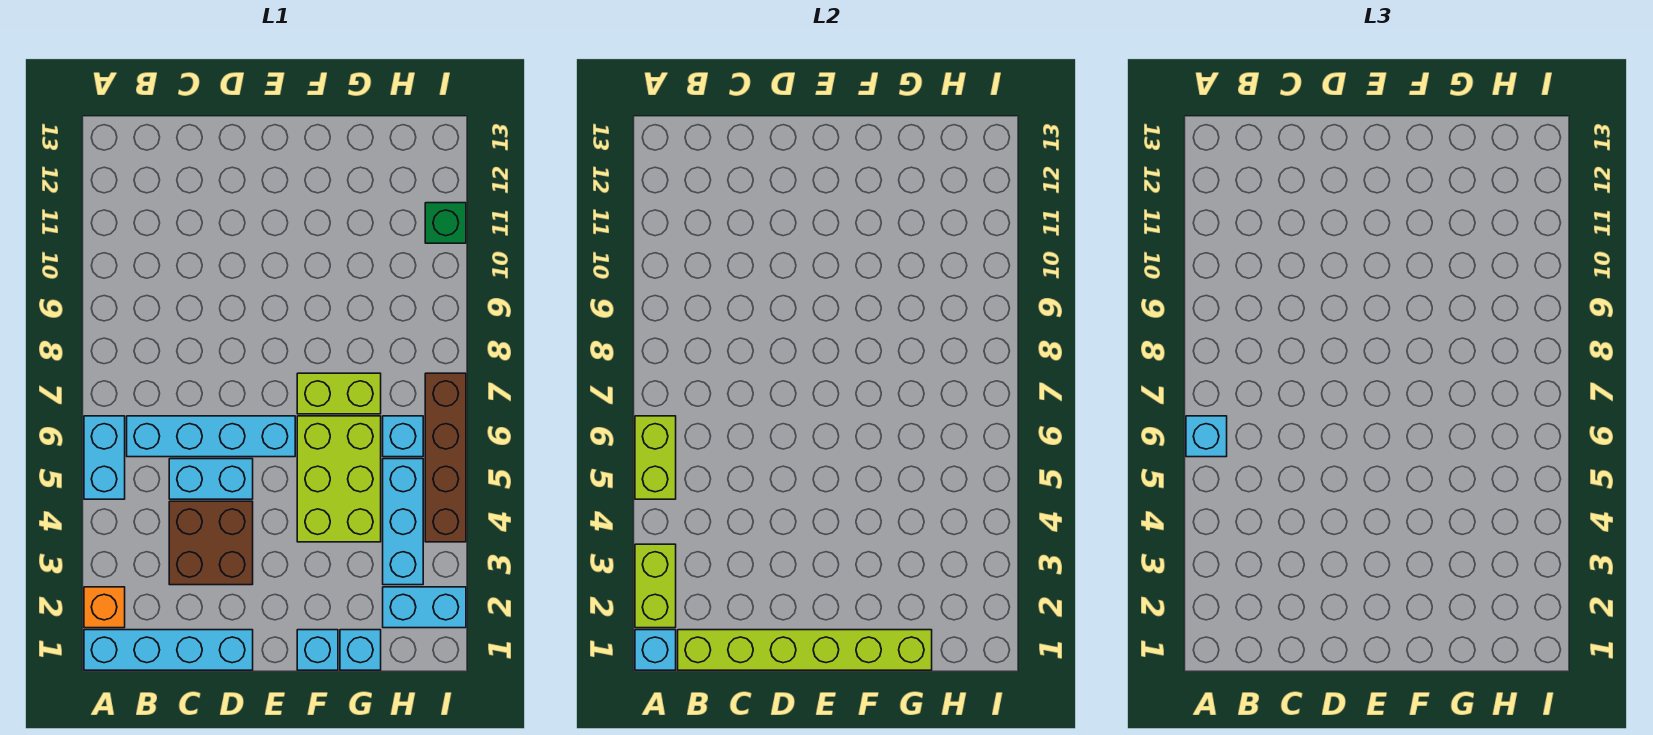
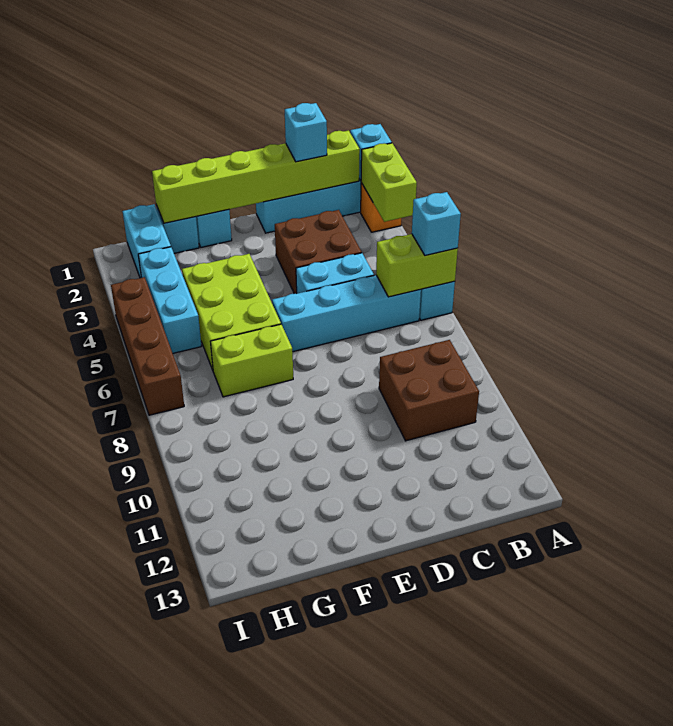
lime 1x2 brick [635,416,676,499] -> lime 1x2 brick turned to [376,234,458,297]
none -> brown 2x2 brick [379,340,479,441]
cyan 1x2 brick [383,587,466,628] -> cyan 1x2 brick turned to [122,204,171,278]
cyan 1x1 brick [383,416,423,457] -> cyan 1x1 brick moved to [285,103,327,162]
green 1x1 brick [425,203,466,243] -> none

